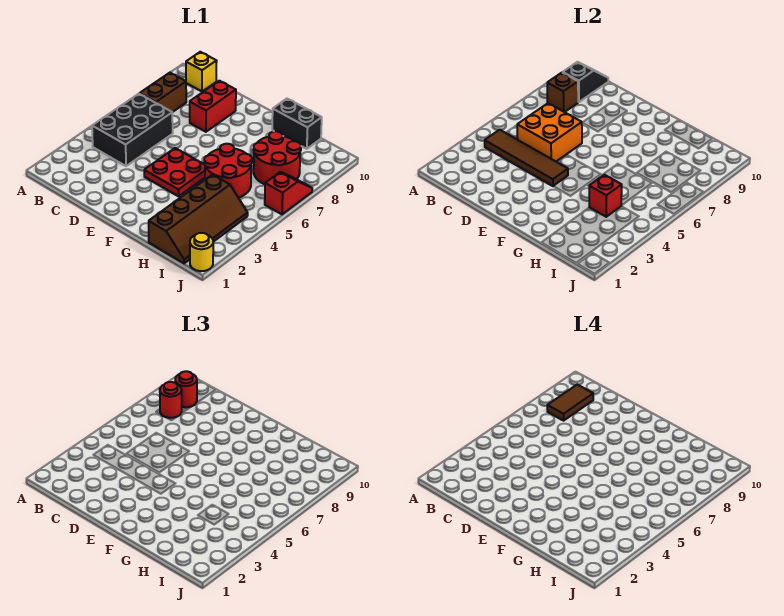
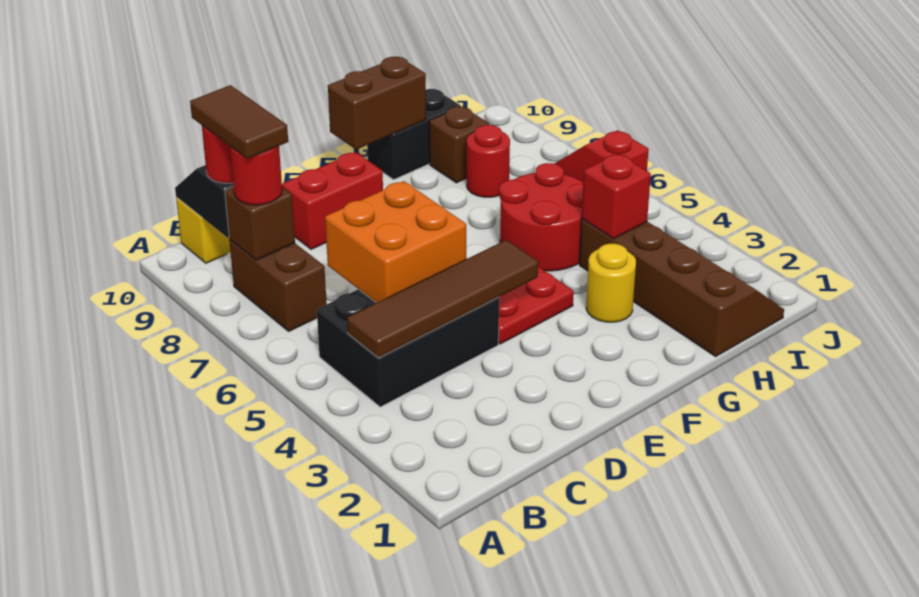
black 2x3 brick [92,94,173,166] -> black 2x3 brick turned to [317,289,499,407]
red 1x2 brick [190,81,236,132] -> red 1x2 brick turned to [282,152,383,249]
none -> brown 1x2 brick [328,57,426,150]
red 2x2 round brick [253,131,301,184] -> red 1x1 round brick [467,125,510,197]
none -> brown 1x1 brick [429,106,489,183]
yellow 1x1 round brick [190,233,213,271] -> yellow 1x1 round brick moved to [586,244,636,322]

